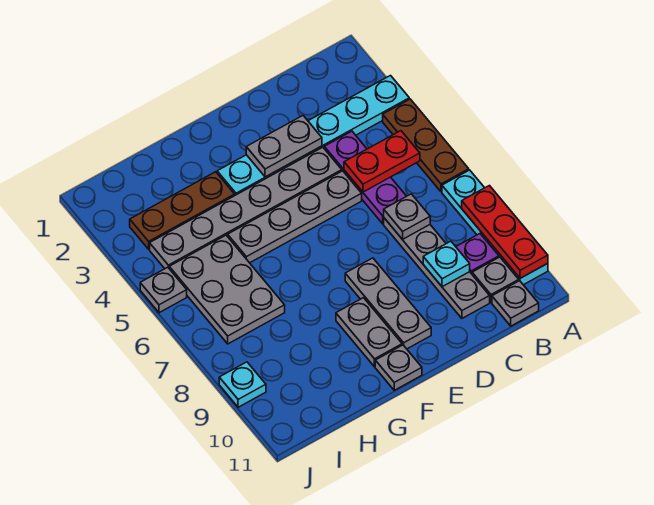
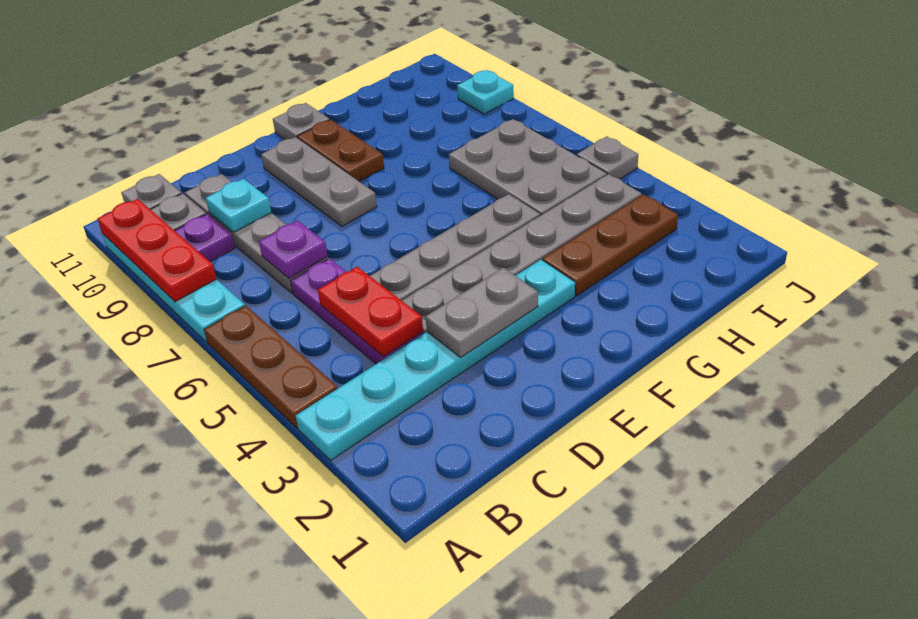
red 1x2 plate [344,131,420,192] -> red 1x2 plate turned to [318,267,423,356]
grey 1x1 plate [384,194,430,239] -> purple 1x1 plate [259,221,328,278]
grey 1x2 plate [336,298,402,367] -> brown 1x2 plate [297,120,384,182]

